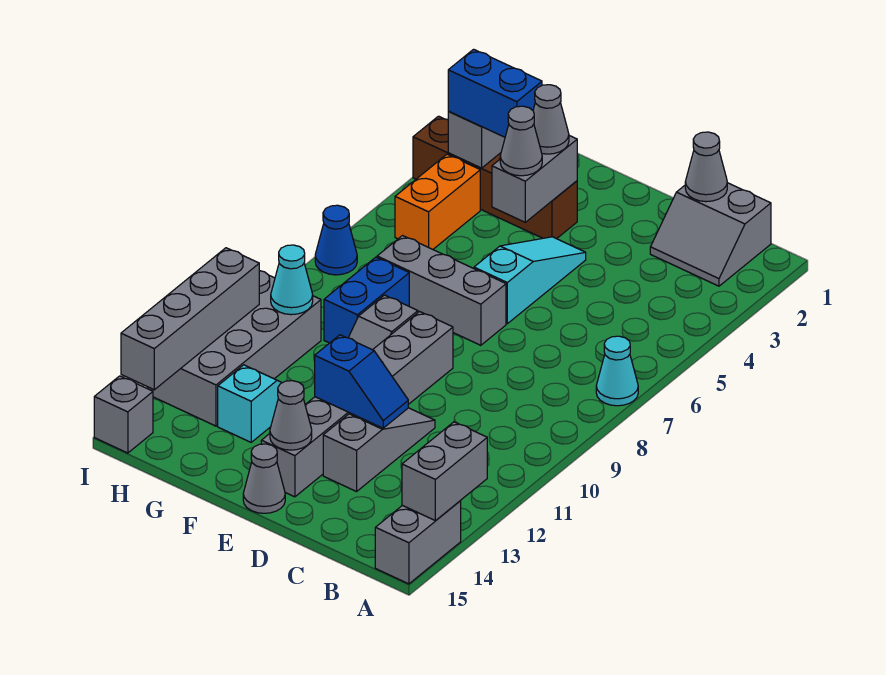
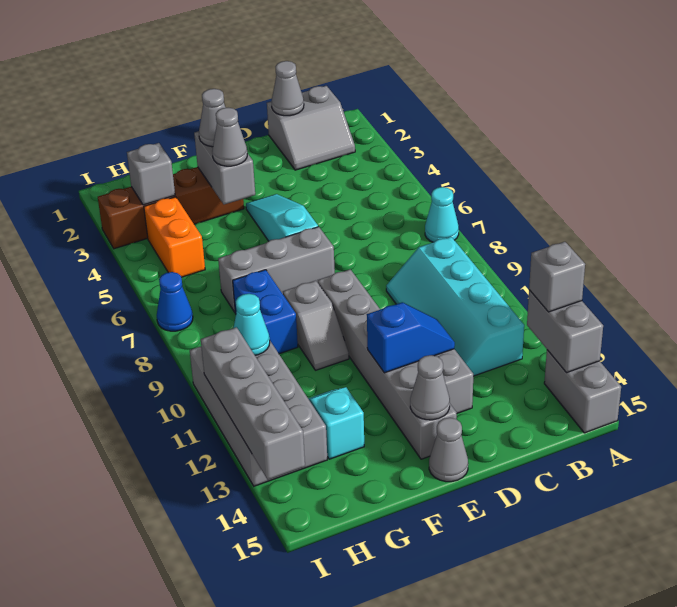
none -> cyan 2x4 slope [386,237,524,376]
blue 1x2 brick [448,49,542,137] -> none
grey 1x1 brick [94,376,153,453] -> grey 1x1 brick moved to [529,242,585,312]

